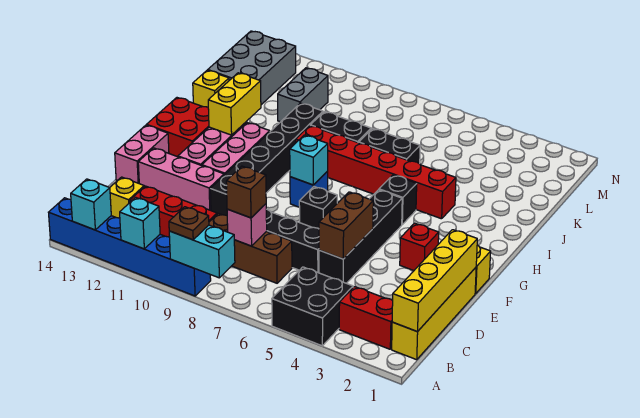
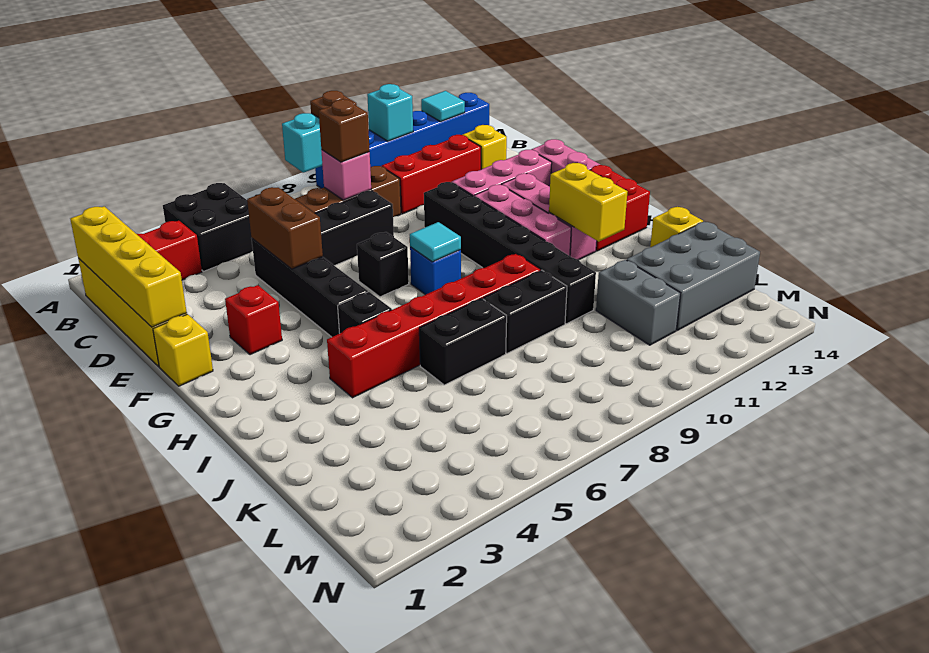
cyan 1x1 brick [71,179,111,230] -> cyan 1x1 tile [421,91,465,122]
cyan 1x1 brick [290,135,328,185] -> cyan 1x1 tile [410,222,461,262]
grey 2x3 brick [208,31,296,105] -> grey 2x3 brick turned to [627,222,760,330]

